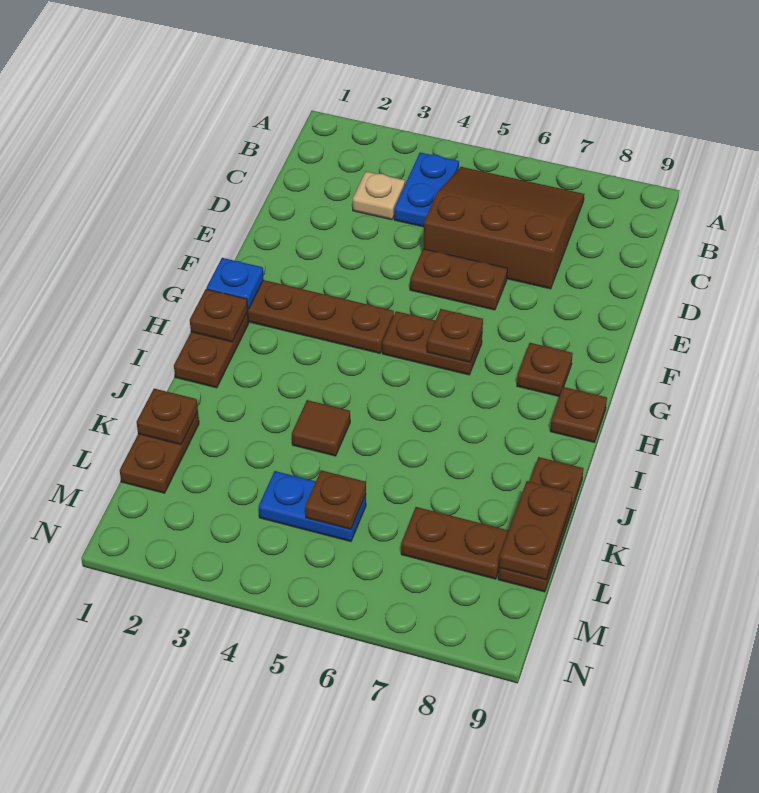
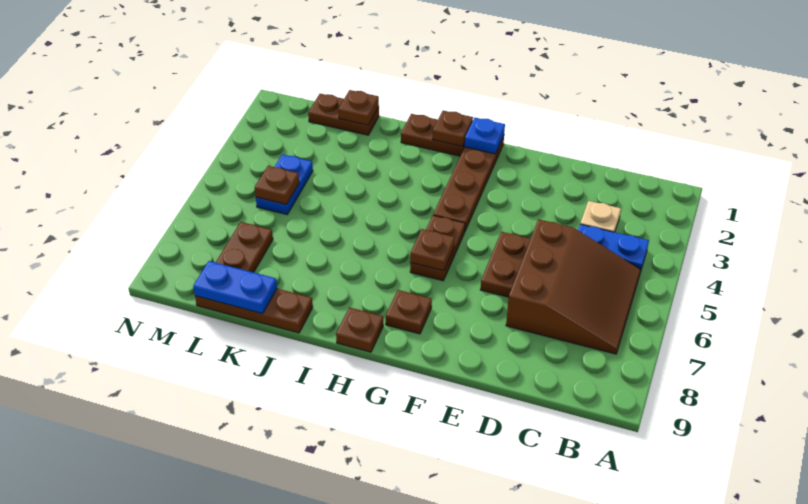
brown 1x1 tile [292,400,350,456] -> none
brown 1x2 plate [499,481,573,580] -> blue 1x2 plate [193,261,277,314]

